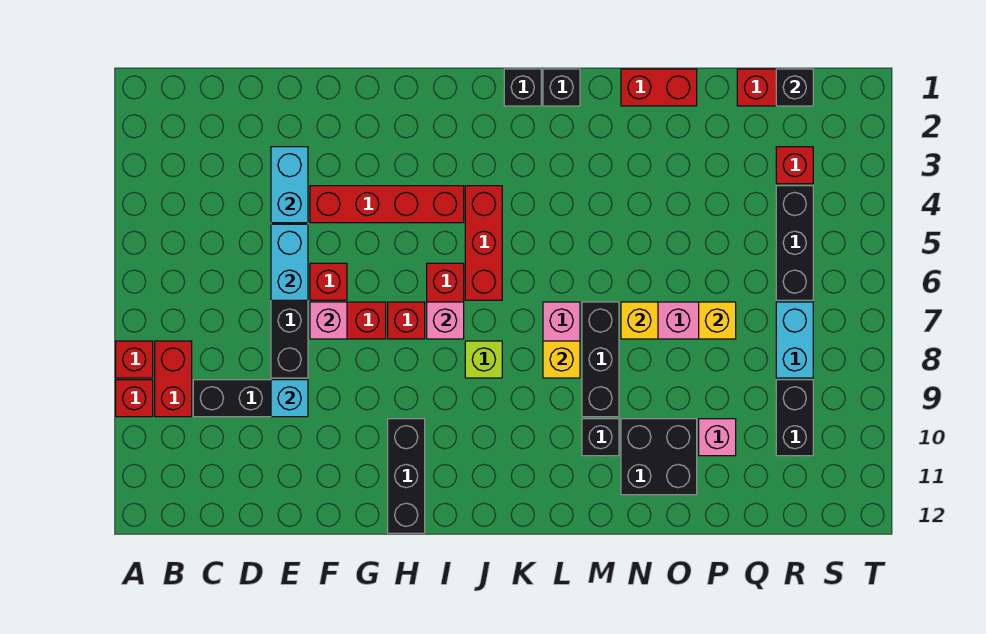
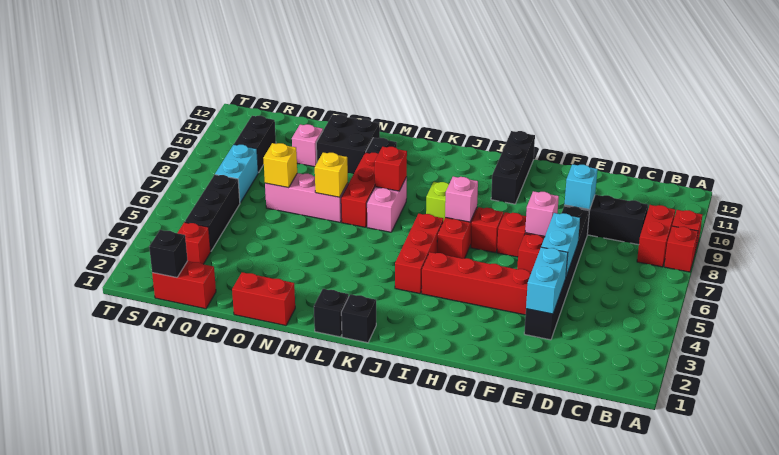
yellow 1x1 brick [543,341,580,378] -> red 1x1 brick [375,147,407,191]
black 1x3 brick [582,302,619,417] -> red 1x3 brick [341,152,378,227]

